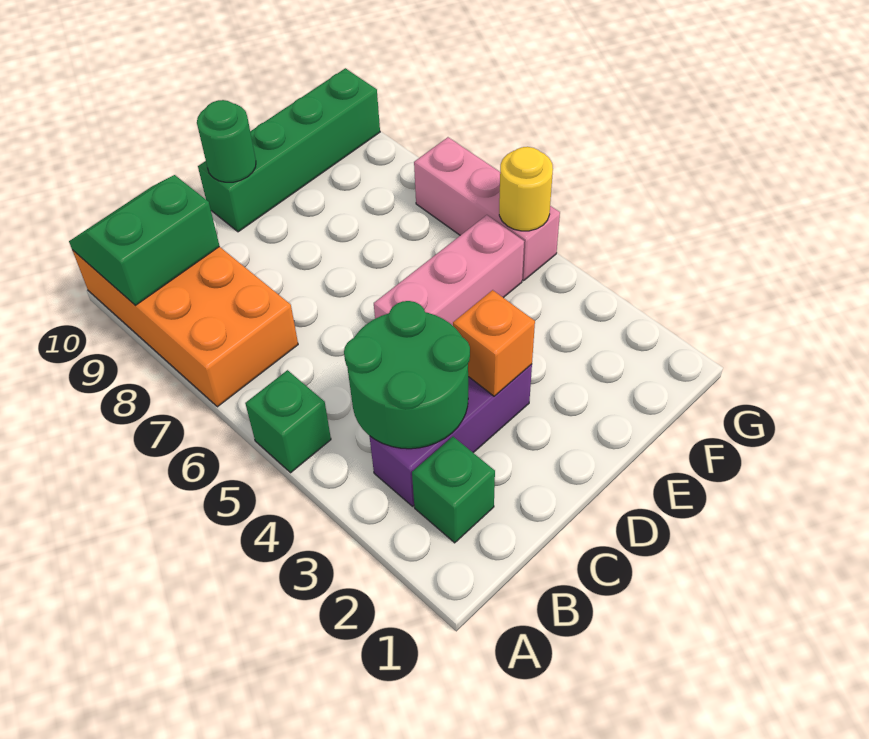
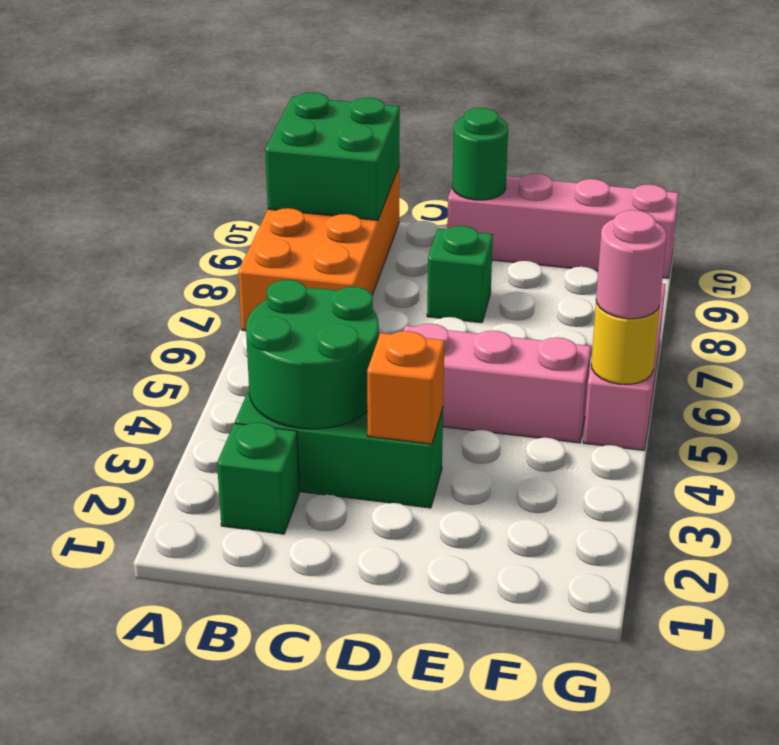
green 1x1 brick [245,370,331,473] -> green 1x1 brick moved to [427,226,493,323]
green 2x2 slope [69,175,219,305] -> green 2x2 brick [265,92,400,220]
purple 1x3 brick [369,364,532,506] -> green 1x3 brick [235,390,443,508]
green 1x4 brick [198,68,380,232] -> pink 1x4 brick [447,174,679,278]
none -> pink 1x1 round brick [596,210,667,319]

